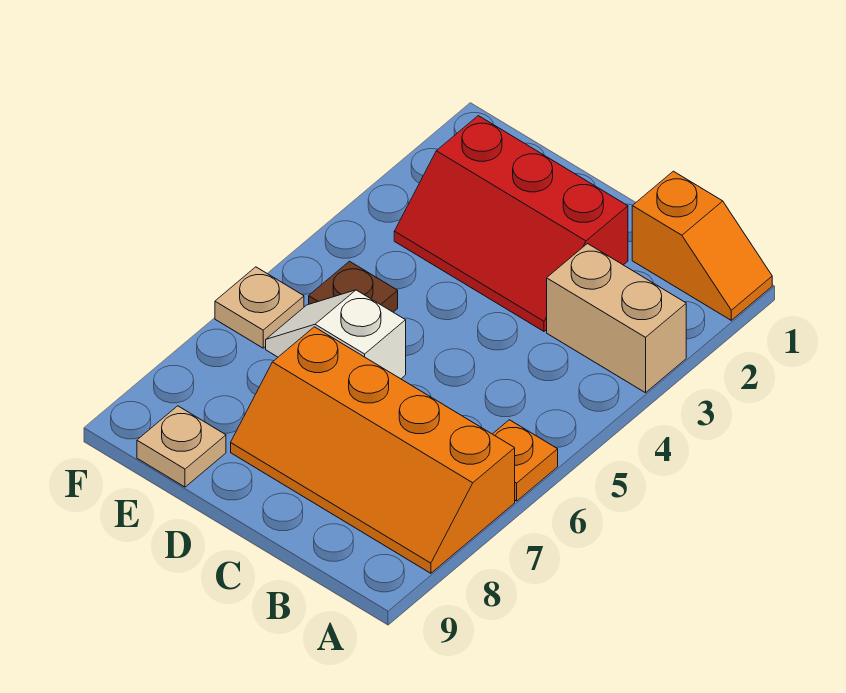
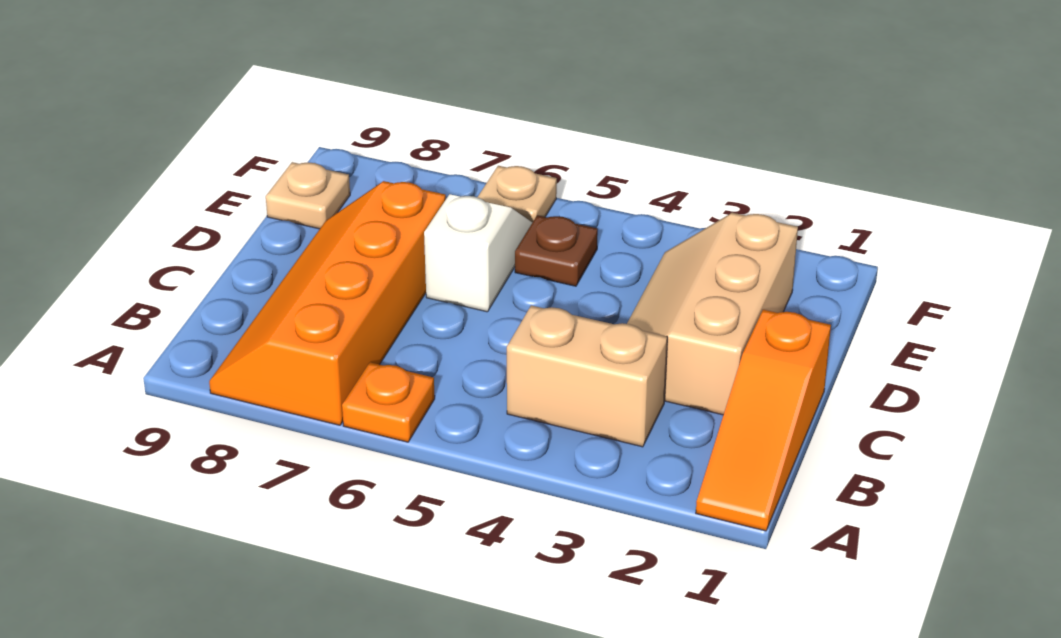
orange 1x2 slope [632,171,772,320] -> orange 1x3 slope [696,310,831,531]
tan 1x2 brick [547,244,686,393] -> tan 1x2 brick turned to [507,305,667,447]
red 2x3 slope [394,116,628,331] -> tan 2x3 slope [627,213,798,415]

